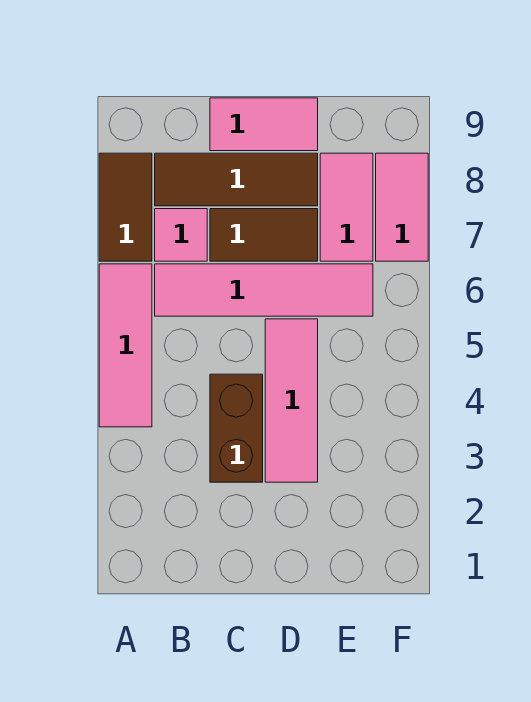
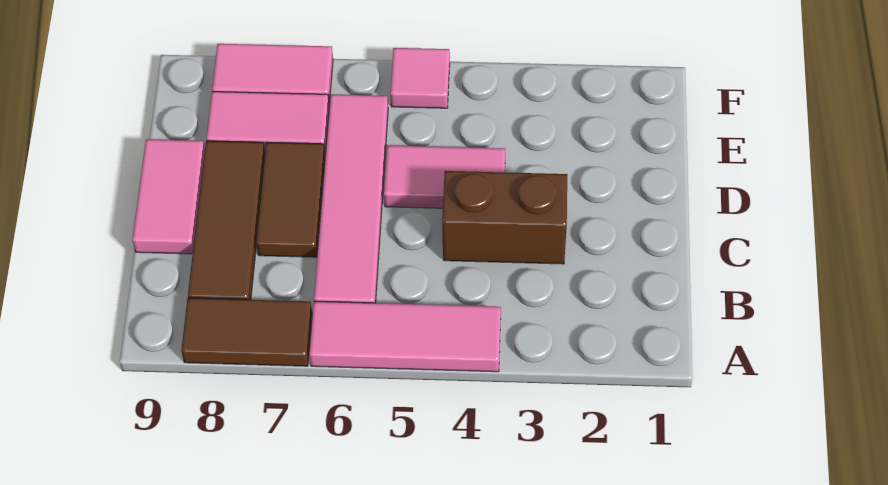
pink 1x1 tile [155,209,207,261] -> pink 1x1 tile moved to [390,48,450,108]
pink 1x3 tile [265,319,318,482] -> pink 1x2 tile [384,145,505,208]

